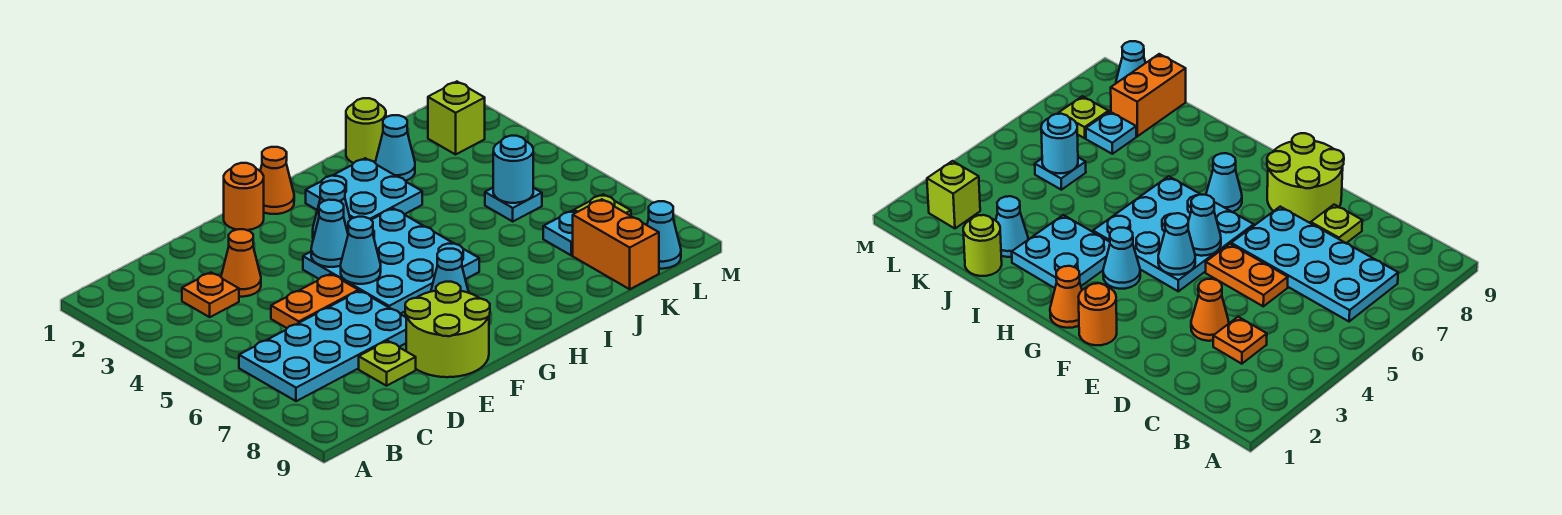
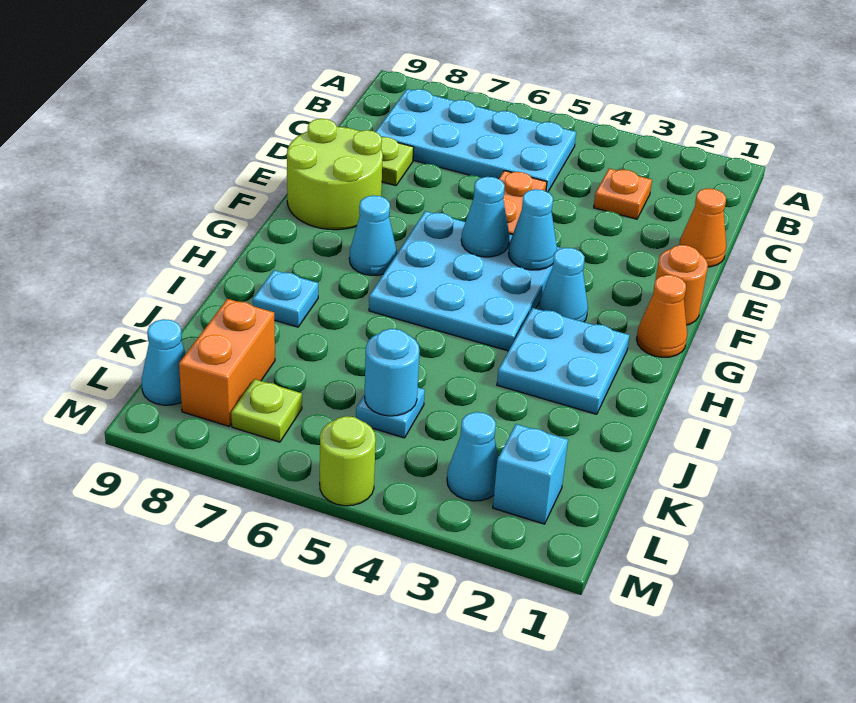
cyan 2x4 plate [239,291,406,401] -> cyan 2x4 plate turned to [376,89,576,192]
orange 1x1 cone [221,229,261,297] -> orange 1x1 cone moved to [679,188,726,267]
lime 1x1 round brick [346,98,386,163] -> lime 1x1 round brick moved to [320,416,376,506]
cyan 1x1 cone [375,115,415,181] -> cyan 1x1 cone moved to [447,412,498,501]
cyan 1x1 plate [543,211,576,255] -> cyan 1x1 plate moved to [253,270,318,327]
orange 1x2 brick [573,199,659,289] -> orange 1x2 brick turned to [179,299,275,426]
lime 1x1 brick [428,82,485,154] -> cyan 1x1 brick [493,424,568,524]

